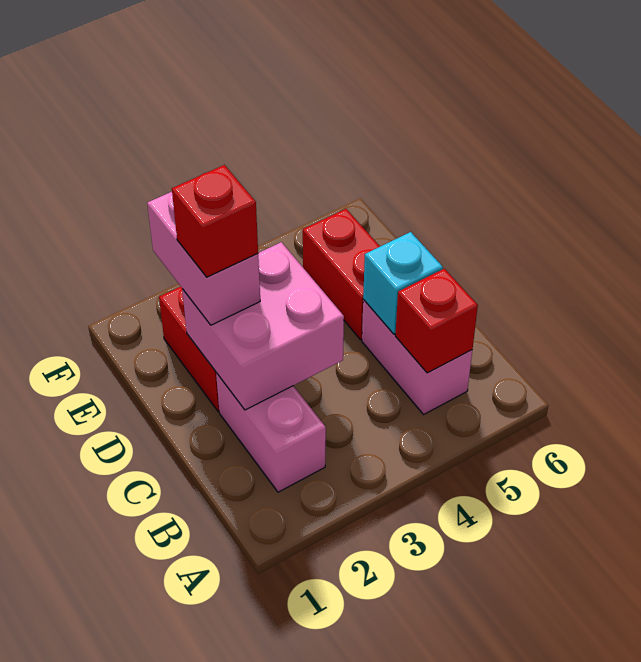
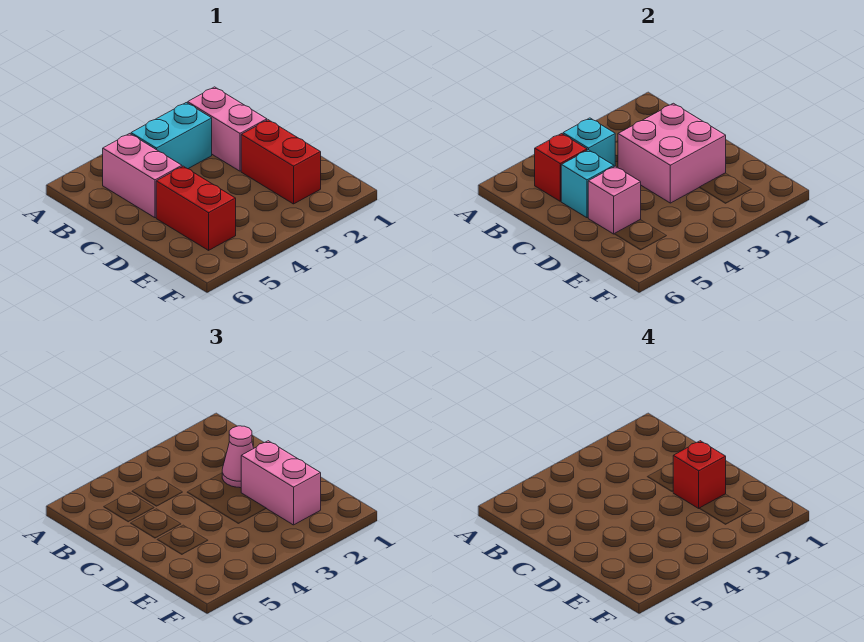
none -> cyan 1x2 brick [131,103,212,169]
none -> cyan 1x1 brick [563,118,615,167]
none -> pink 1x1 cone [222,426,254,488]
none -> pink 1x1 brick [588,166,641,234]

